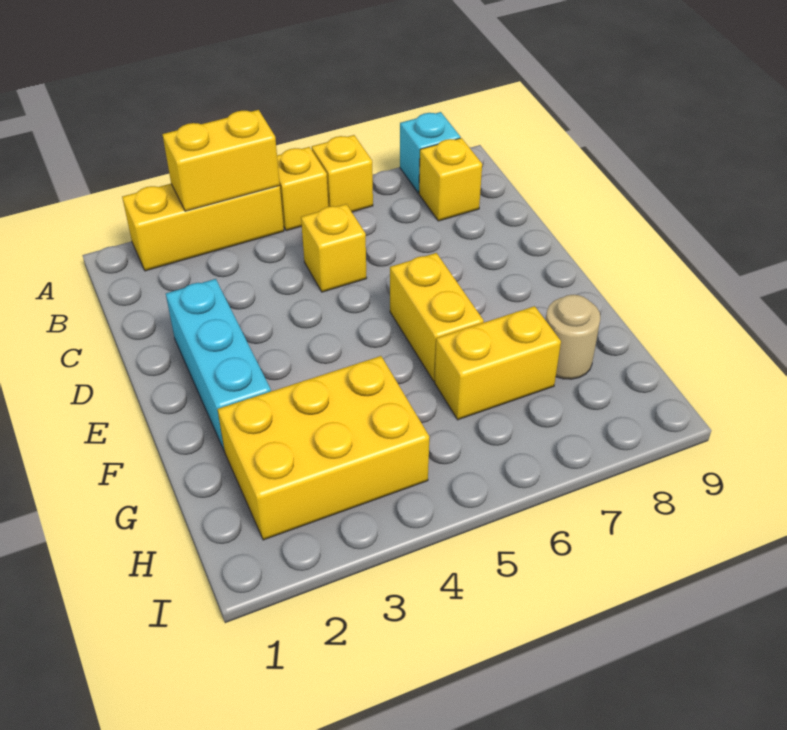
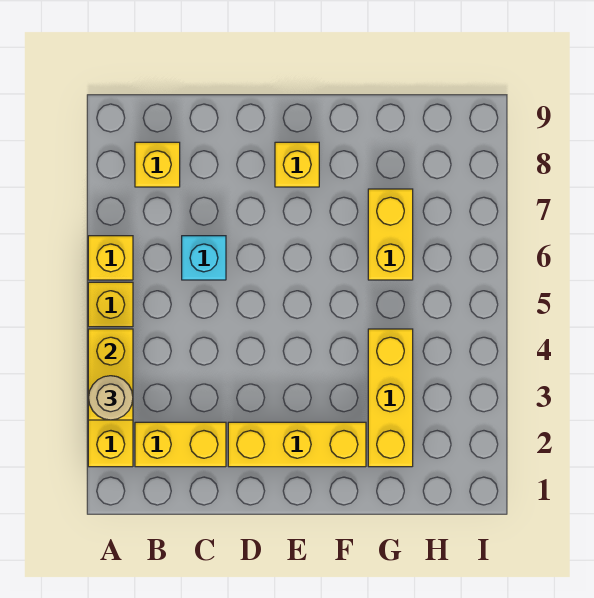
cyan 1x1 brick [400,112,461,193] -> cyan 1x1 brick moved to [182,236,226,280]
yellow 1x1 brick [301,204,367,292] -> yellow 1x1 brick moved to [275,142,319,187]
cyan 1x3 brick [166,279,271,451] -> yellow 1x3 brick [228,422,366,467]
yellow 1x2 brick [390,253,484,381] -> yellow 1x2 brick moved to [135,422,226,467]
yellow 2x3 brick [218,356,429,540] -> yellow 1x3 brick [368,329,413,467]
tan 1x1 round brick [546,295,600,379] -> tan 1x1 round brick moved to [88,376,133,420]

